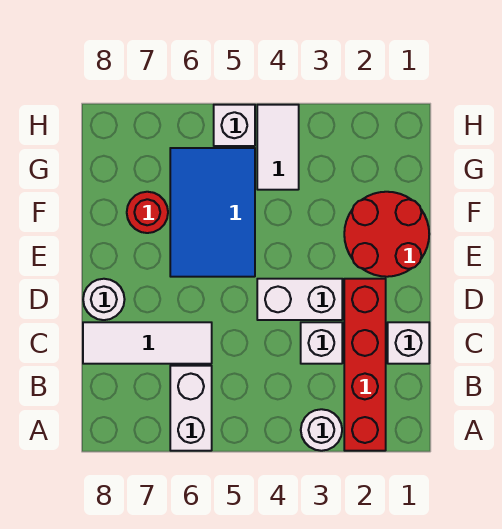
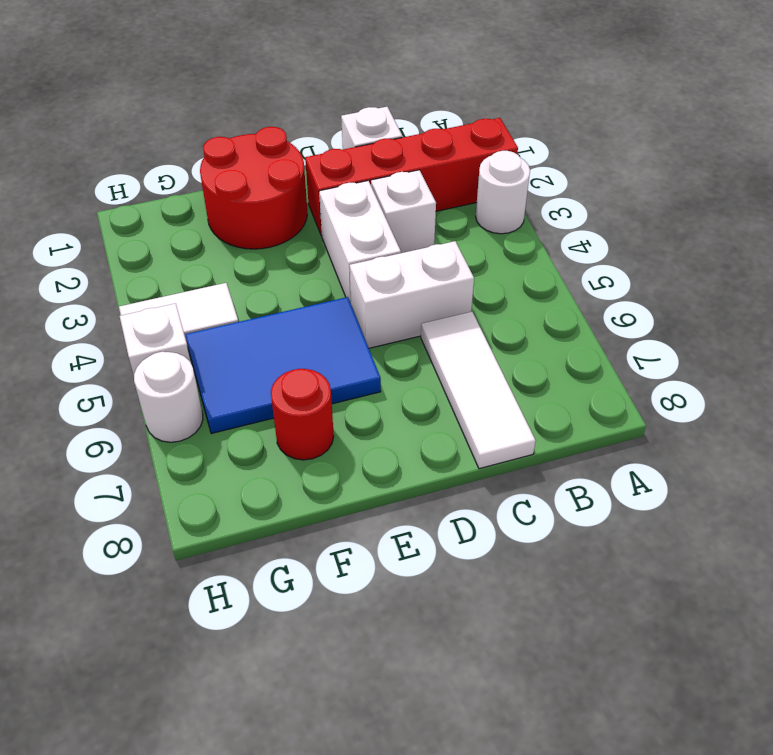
white 1x2 brick [170,366,212,451] -> white 1x2 brick moved to [350,241,474,348]
white 1x1 round brick [83,279,125,320] -> white 1x1 round brick moved to [134,352,203,442]

